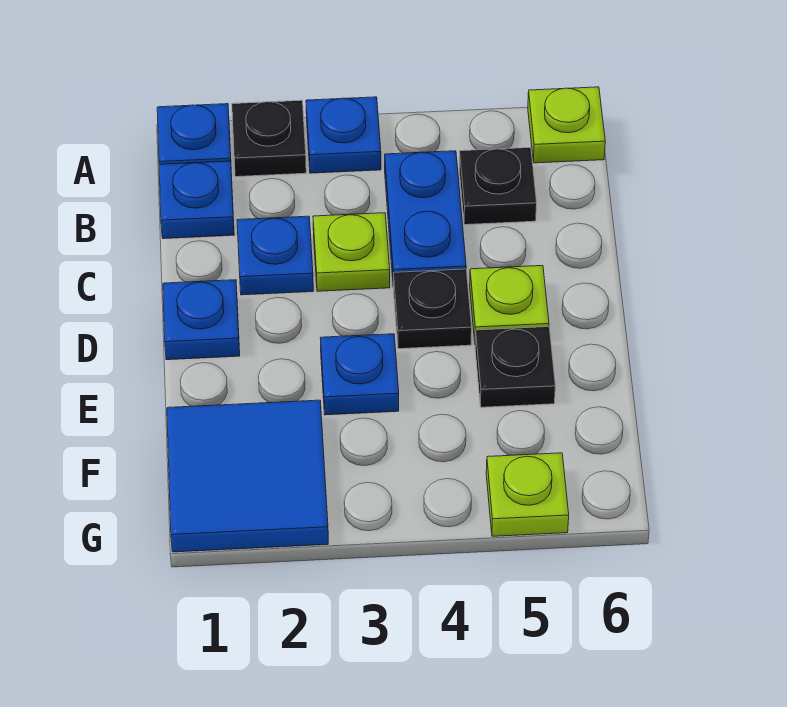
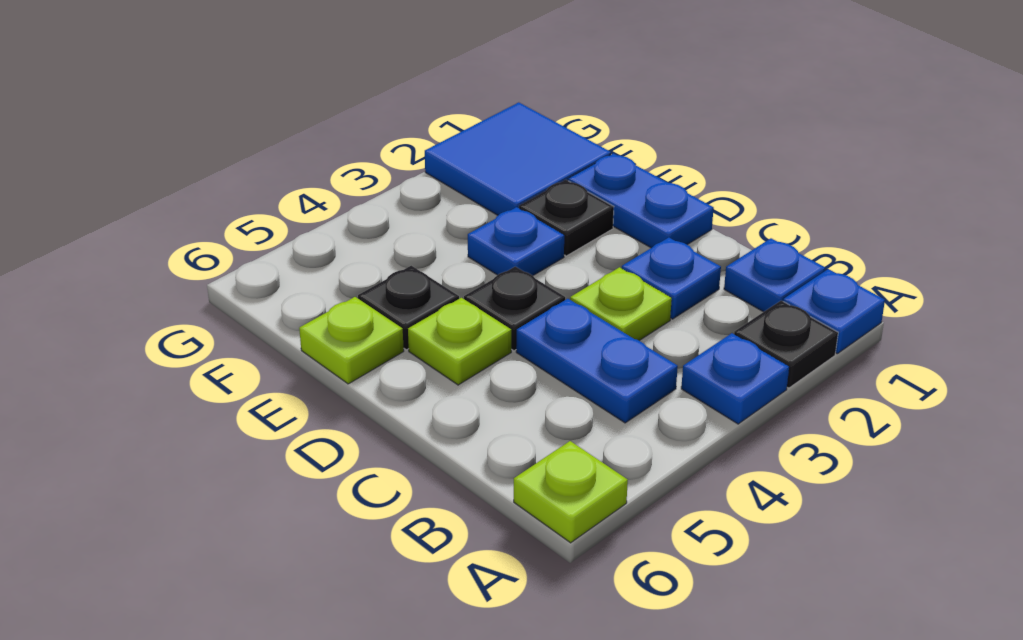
black 1x1 plate [459,147,537,225] -> black 1x1 plate moved to [519,180,614,256]
blue 1x1 plate [163,280,240,360] -> blue 1x2 plate [568,153,714,248]
lime 1x1 plate [486,453,569,536] -> lime 1x1 plate moved to [299,297,404,384]

